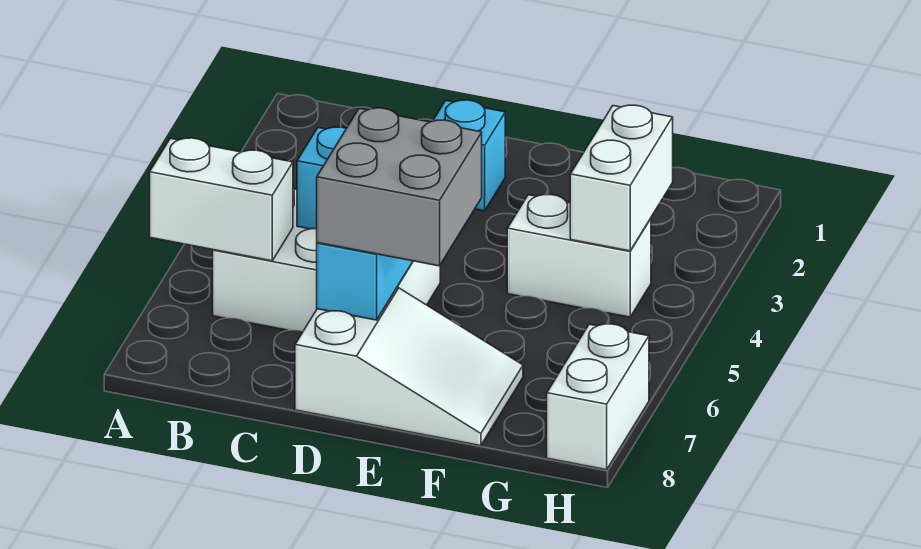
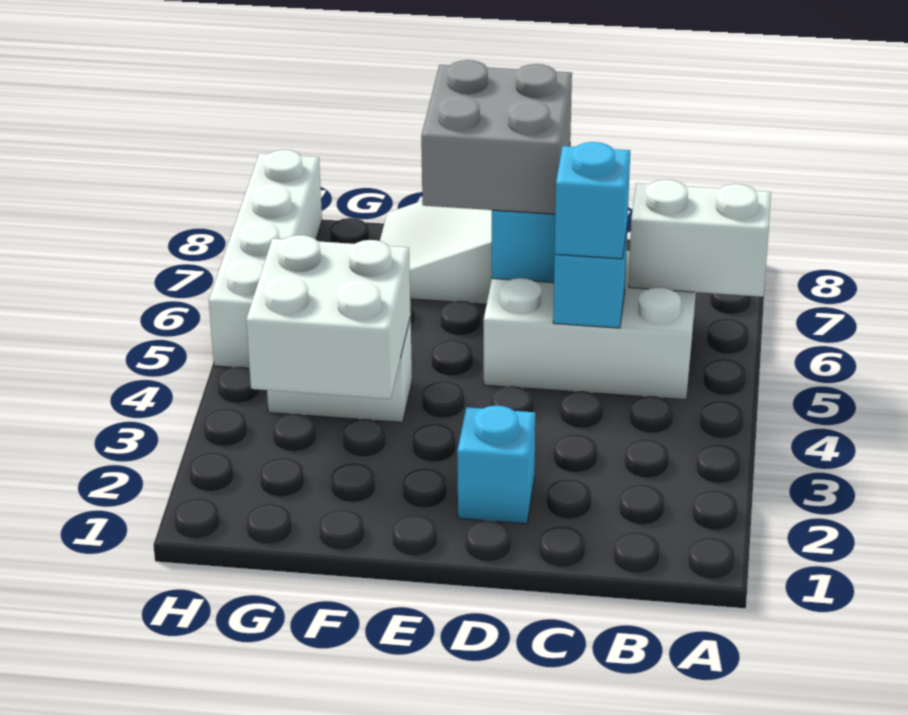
none -> cyan 1x1 brick [555,142,630,259]
white 1x2 brick [570,105,673,251] -> white 2x2 brick [246,235,411,399]
white 1x2 brick [547,324,649,470] -> white 1x4 brick [209,150,322,368]

